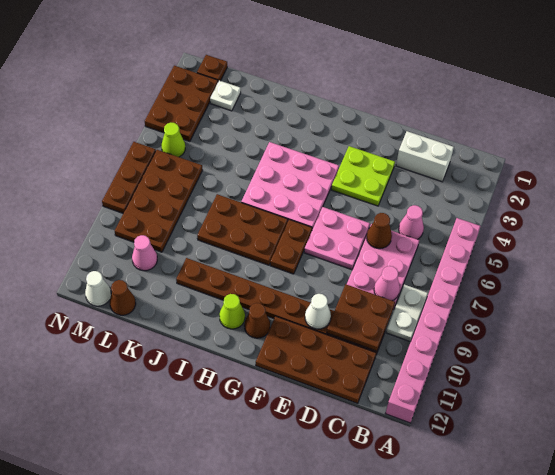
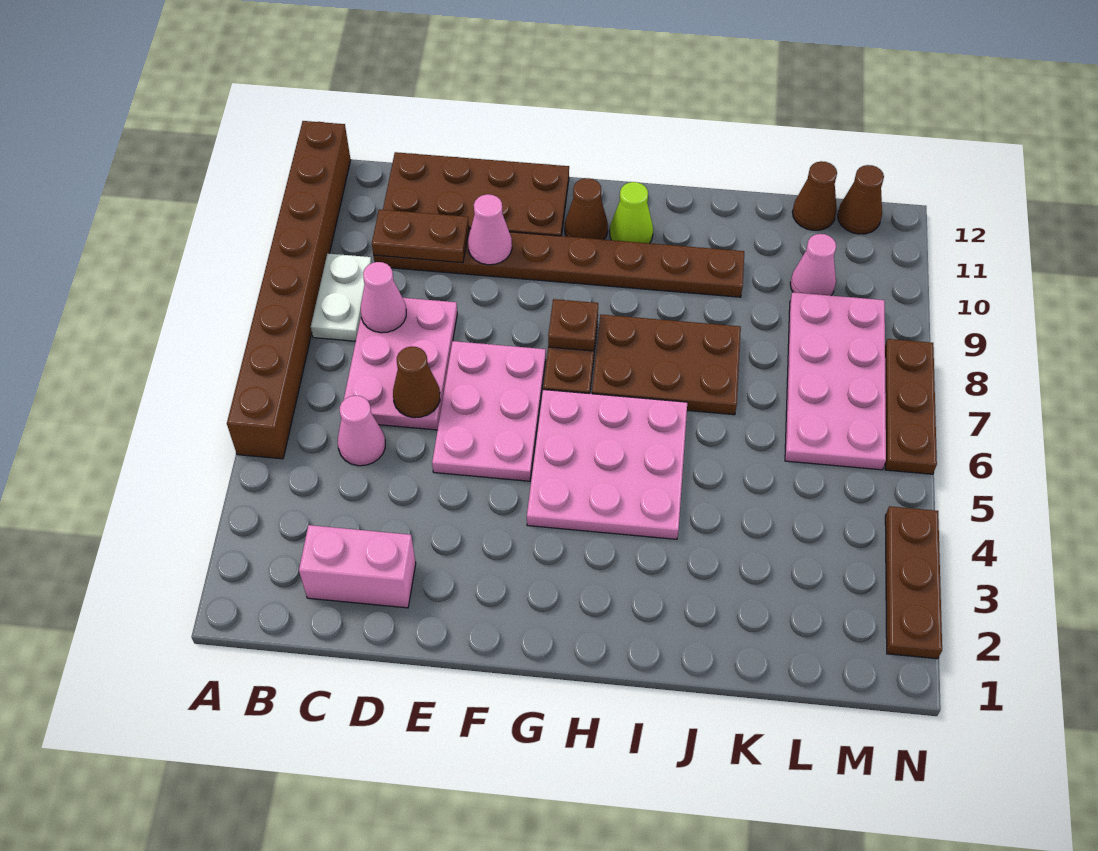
pink 1x8 brick [385,218,481,423] -> brown 1x8 brick [227,121,351,459]
white 1x2 brick [396,131,454,182] -> pink 1x2 brick [299,525,416,608]
brown 2x2 plate [327,284,395,351] -> brown 1x2 plate [372,209,469,263]
lime 2x2 plate [331,146,395,206] -> none
pink 2x2 plate [304,207,370,270] -> pink 2x3 plate [432,341,546,481]
white 1x1 cone [305,294,331,329] -> pink 1x1 cone [468,194,512,265]
white 1x1 plate [210,81,241,111] -> none
brown 2x4 plate [115,150,202,252] -> pink 2x4 plate [785,292,886,470]
brown 1x1 plate [197,55,227,81] -> brown 1x1 plate moved to [548,299,598,351]
brown 2x3 plate [145,66,218,141] -> brown 1x3 plate [885,506,942,659]
lime 1x1 cone [161,123,185,157] -> none
white 1x1 cone [85,271,111,306] -> brown 1x1 cone [838,165,884,234]

